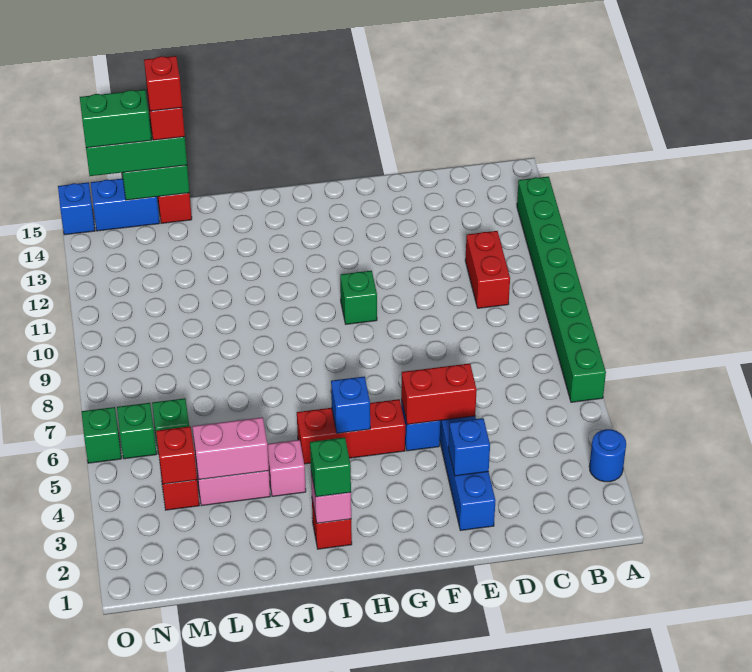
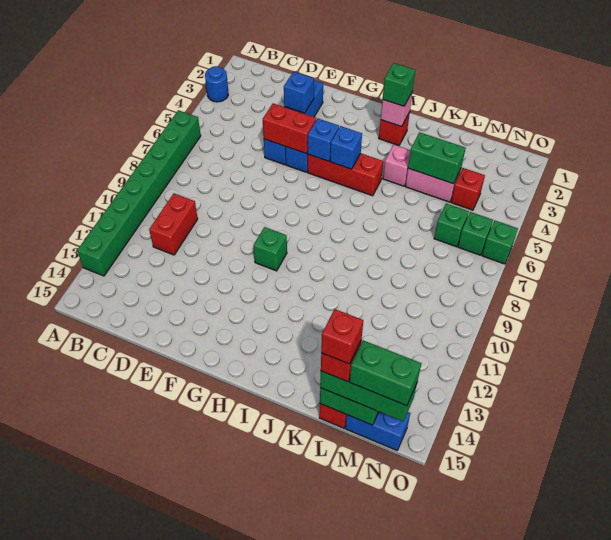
pink 1x2 brick [192,417,269,480] -> green 1x2 brick [408,132,466,184]
red 1x1 brick [156,426,197,484] -> none
blue 1x1 brick [58,182,95,235] -> blue 1x1 brick moved to [307,118,339,161]

